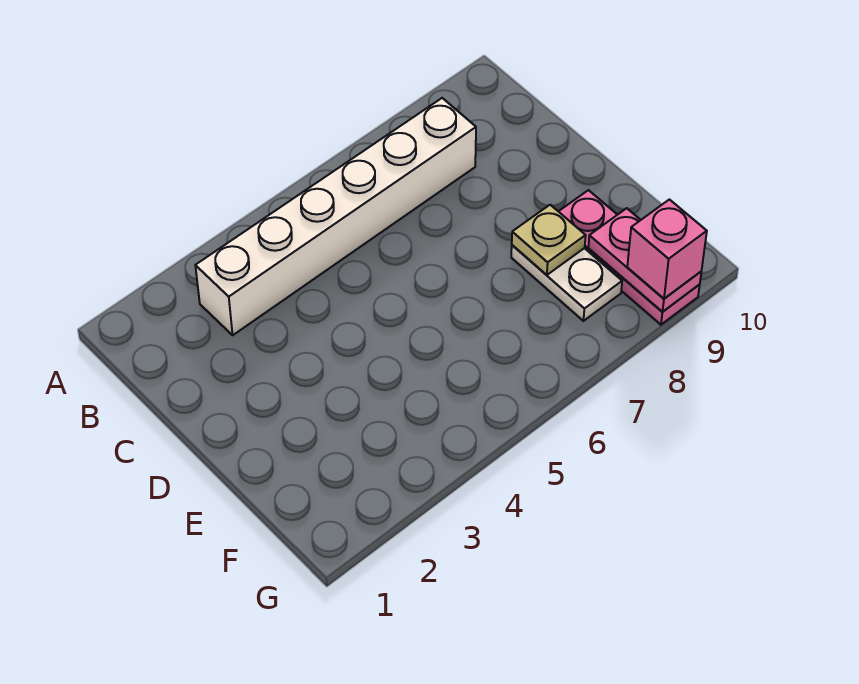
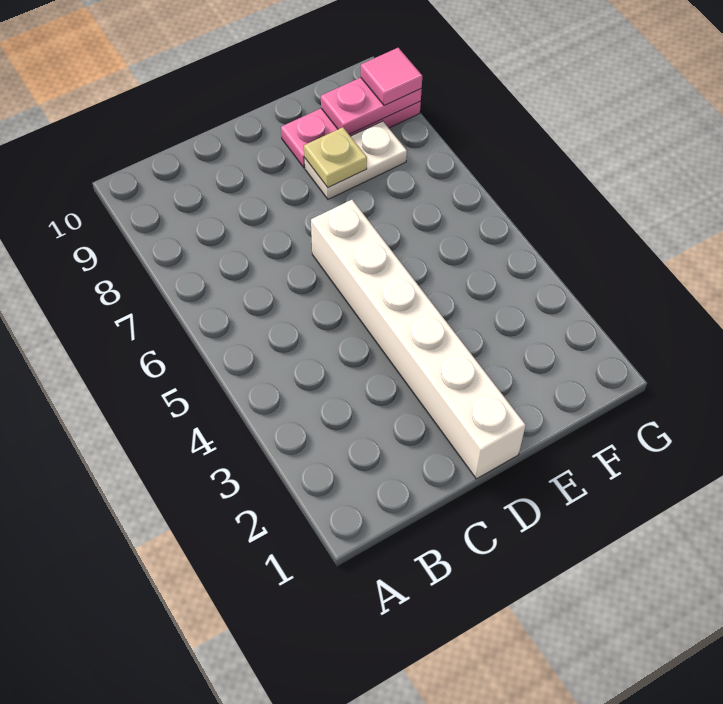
white 1x6 brick [195,98,476,335] -> white 1x6 brick moved to [311,200,526,479]
pink 1x1 brick [627,200,707,299] -> pink 1x1 tile [361,48,422,105]

